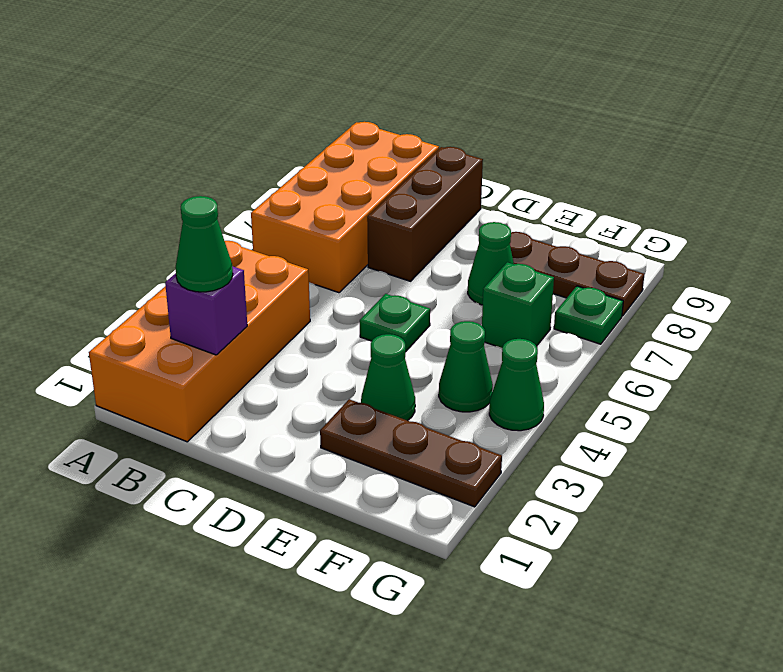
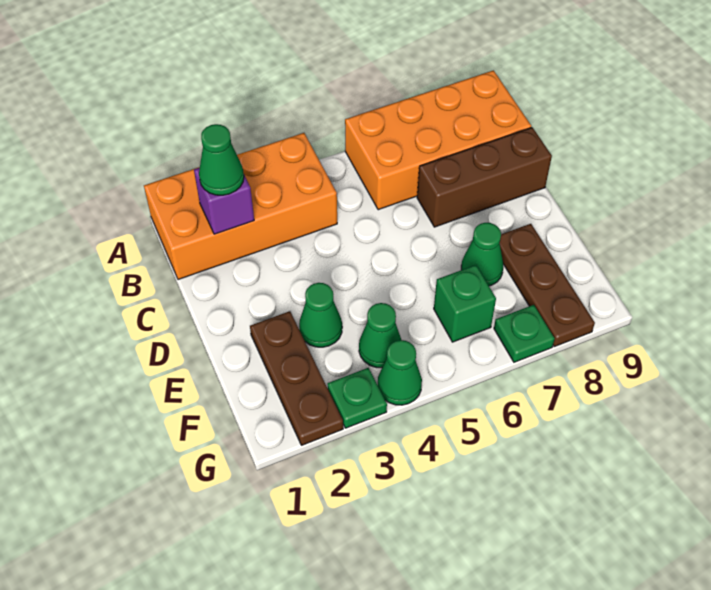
green 1x1 plate [360,294,430,352] -> green 1x1 plate moved to [328,368,387,428]

